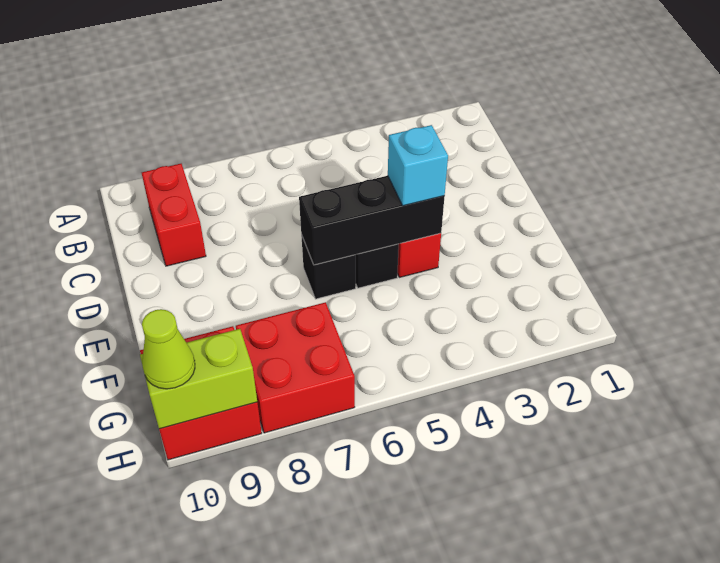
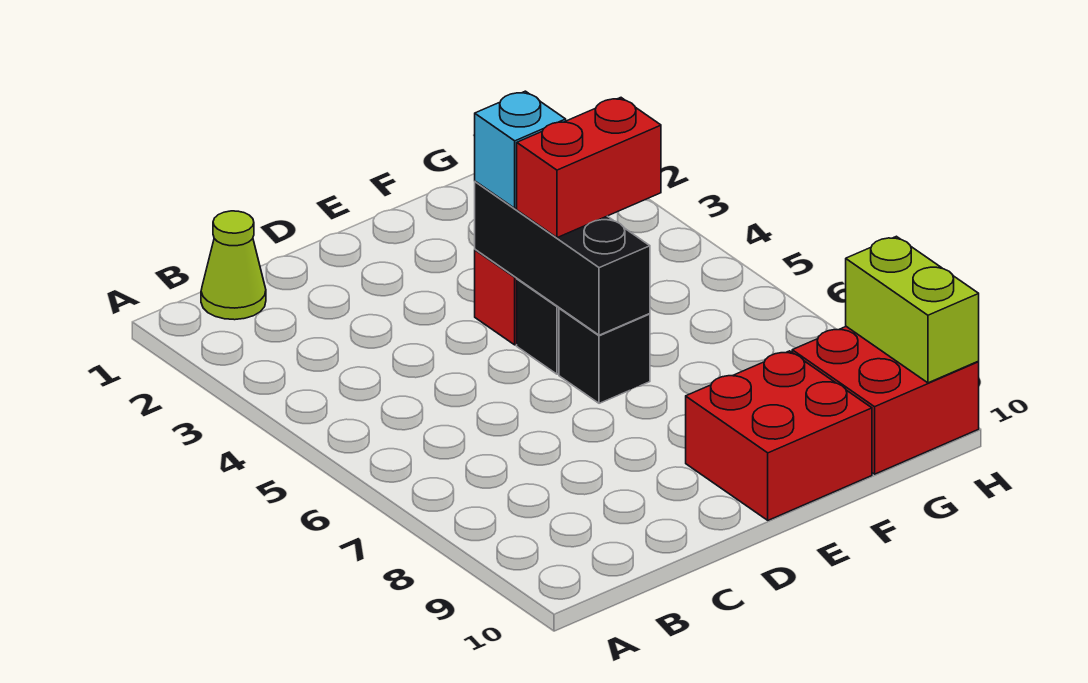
red 1x2 brick [142,164,206,266] -> red 1x2 brick moved to [517,98,661,238]
red 2x2 brick [236,302,355,433] -> red 2x2 brick moved to [686,351,872,520]
lime 1x1 cone [142,309,195,389] -> lime 1x1 cone moved to [201,211,266,320]

